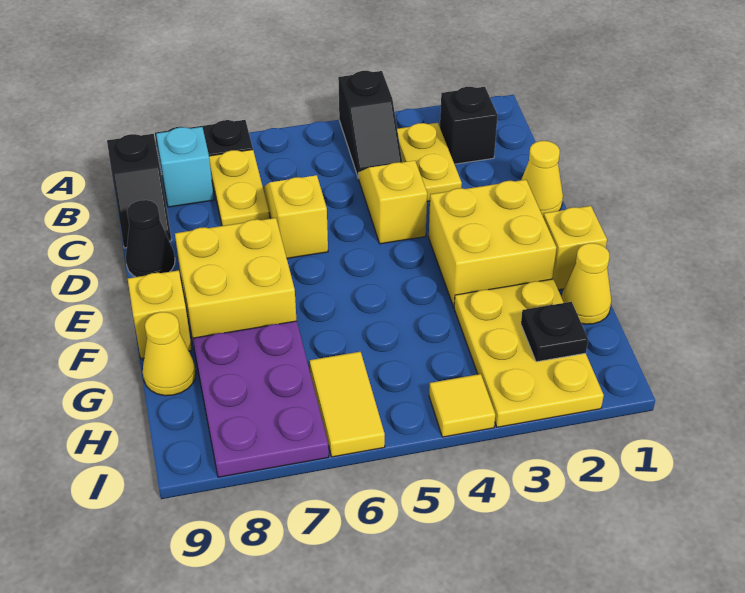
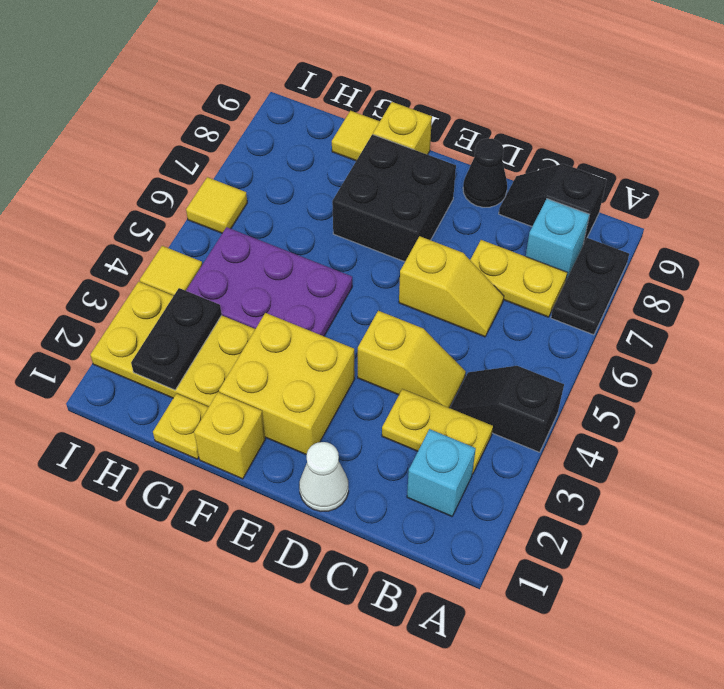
black 1x1 brick [440,87,498,164] -> cyan 1x1 brick [407,429,476,516]
yellow 1x1 cone [521,141,563,216] -> white 1x1 cone [299,442,349,511]
yellow 2x2 brick [175,218,297,345] -> black 2x2 brick [332,134,456,262]
yellow 1x1 cone [561,243,611,324] -> yellow 1x1 plate [153,394,208,459]
purple 2x3 plate [193,321,329,477] -> purple 2x3 plate moved to [186,227,352,336]
yellow 1x1 cone [143,312,196,396] -> yellow 1x1 tile [332,111,380,161]
black 1x1 plate [521,302,588,362] -> black 1x2 plate [131,288,222,390]
yellow 1x2 tile [310,352,385,457] -> yellow 1x1 tile [186,177,247,233]

